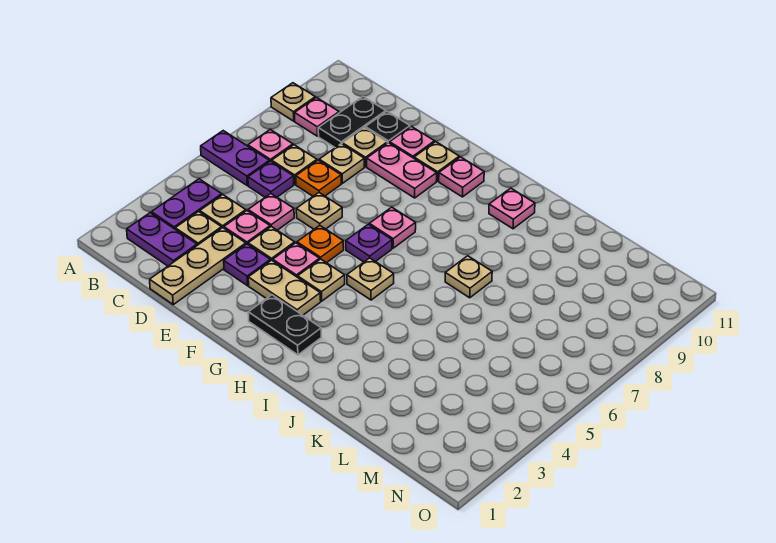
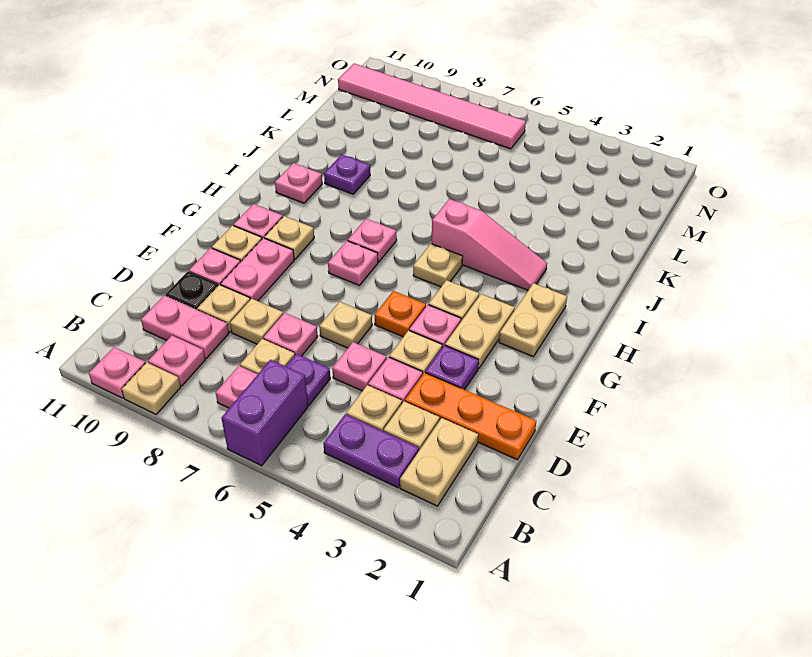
purple 1x2 plate [201,131,269,185] -> purple 1x2 brick [221,360,308,466]
none -> pink 1x1 plate [89,347,145,398]
purple 1x2 plate [127,213,197,266] -> tan 1x2 plate [400,418,478,506]
black 1x2 plate [318,97,386,148] -> pink 1x2 plate [141,296,229,358]
tan 1x3 plate [150,228,246,305] -> orange 1x3 plate [405,373,536,460]
orange 1x1 plate [296,160,341,196] -> pink 1x1 plate [263,313,318,356]
black 1x2 plate [248,295,321,355] -> tan 1x2 plate [499,283,567,357]
purple 1x1 plate [346,224,392,262] -> purple 1x1 plate moved to [324,155,370,194]
none -> pink 1x1 plate [348,219,397,262]
none -> pink 1x3 slope [432,199,547,290]
tan 1x1 plate [445,256,492,298] -> tan 1x1 plate moved to [264,216,314,259]
none -> pink 1x6 tile [338,64,526,149]

